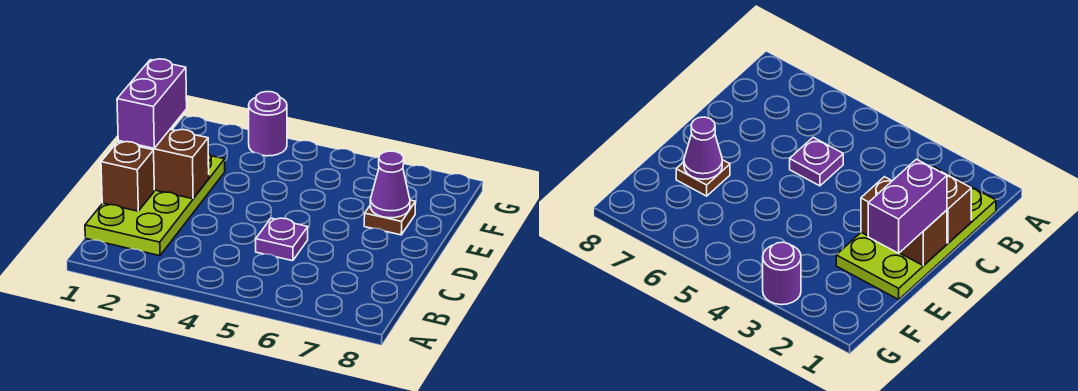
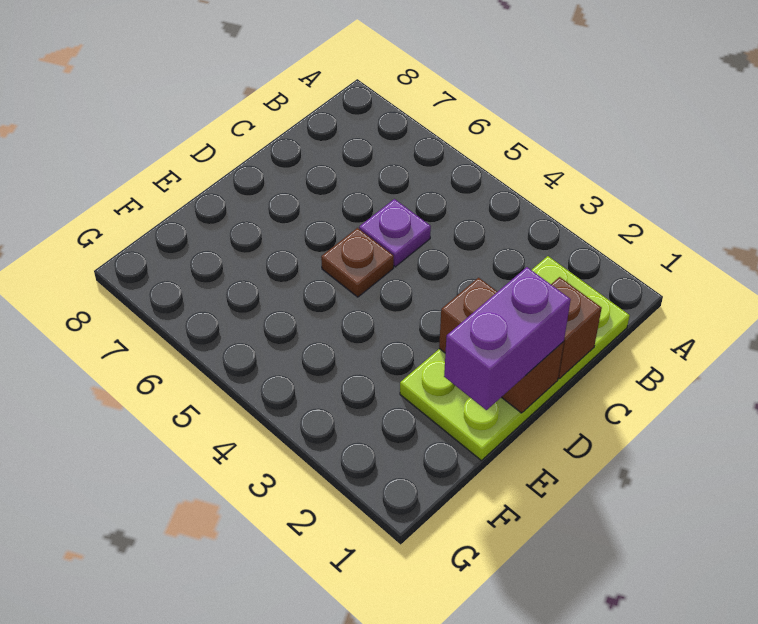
brown 1x1 plate [364,200,416,235] -> brown 1x1 plate moved to [321,228,394,297]
purple 1x1 cone [370,151,410,218] -> none
purple 1x1 round brick [249,92,287,156] -> none

